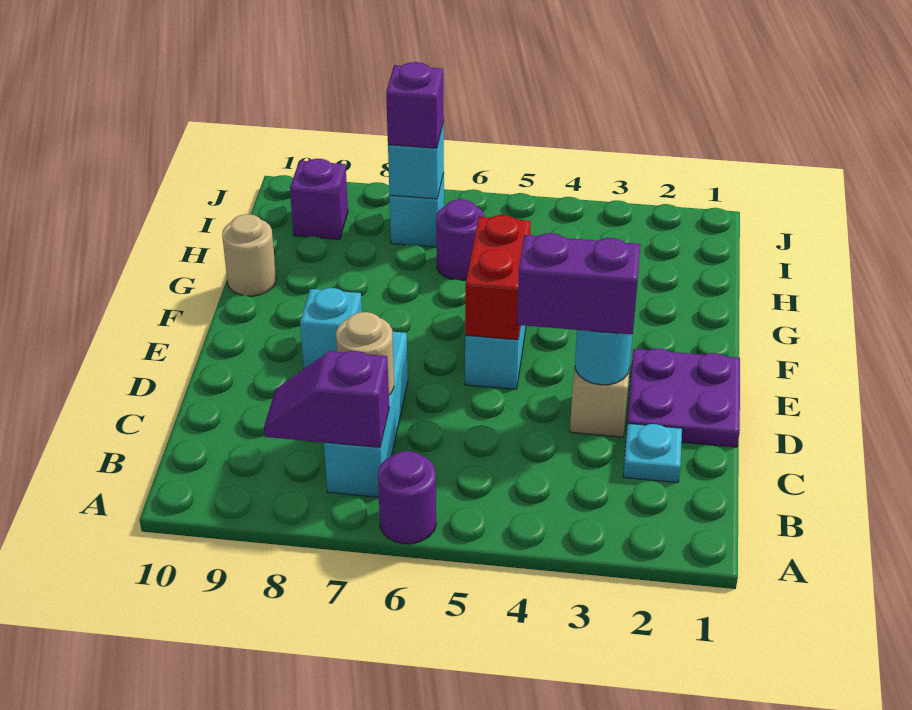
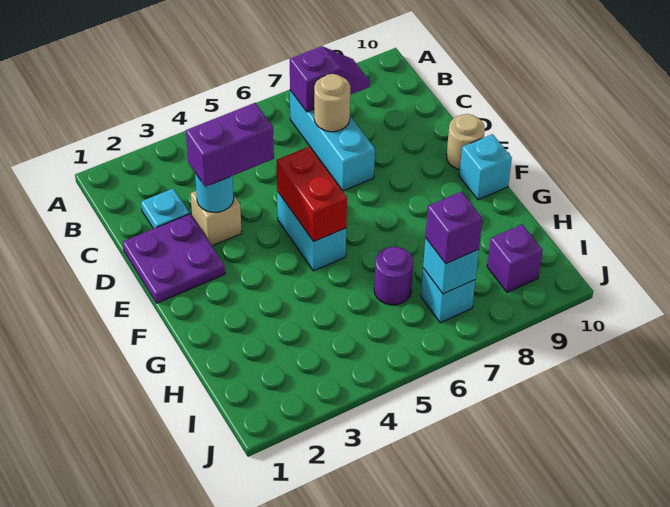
purple 1x1 round brick [378,451,436,544] -> none
cyan 1x1 brick [300,288,362,369] -> cyan 1x1 brick moved to [459,134,512,200]
tan 1x1 round brick [222,214,276,296] -> tan 1x1 round brick moved to [447,114,485,170]

